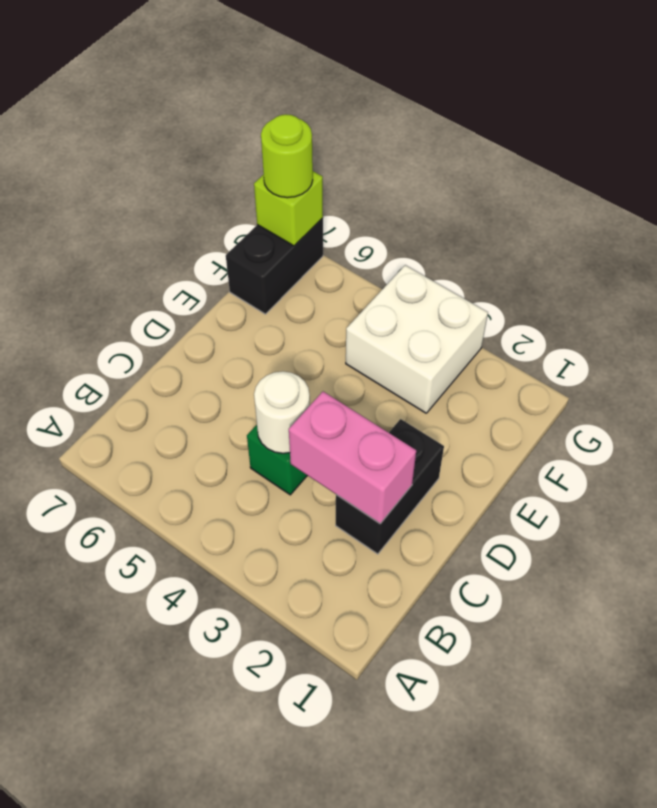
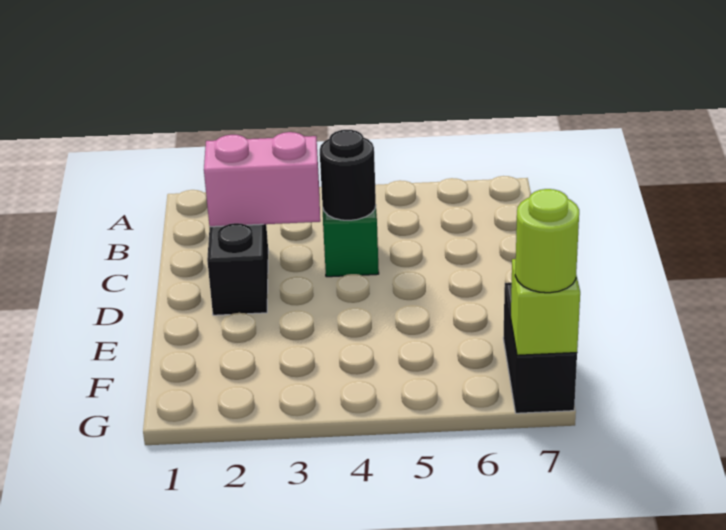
white 1x1 round brick [254,371,310,453] -> black 1x1 round brick [320,130,376,220]
white 2x2 brick [346,265,488,413] -> none

